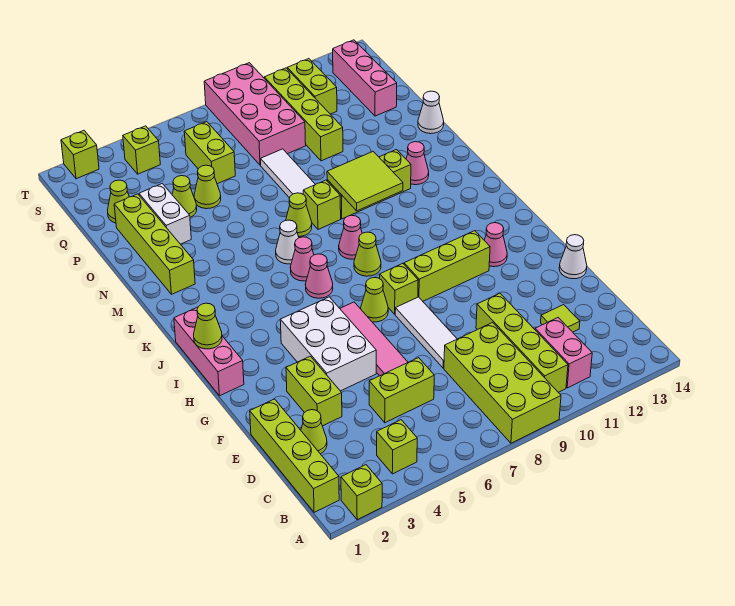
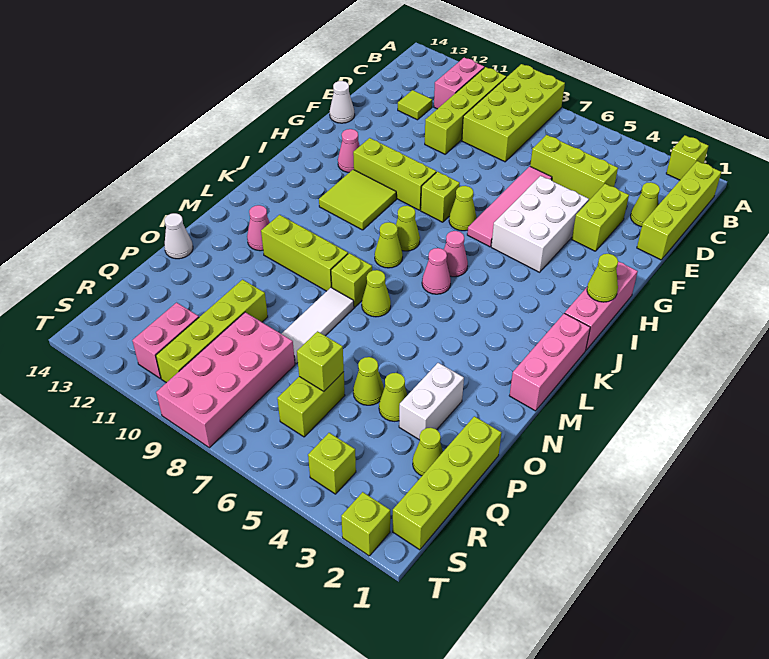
lime 1x1 brick [377,420,417,474] -> lime 1x1 brick moved to [297,331,344,391]
lime 1x2 brick [369,358,434,423] -> lime 1x3 brick [530,135,618,200]
white 1x3 tile [395,297,457,368] -> none
pink 1x1 cone [339,215,362,259] -> lime 1x1 cone [375,222,403,268]
white 1x1 cone [276,220,299,264] -> none
lime 2x2 tile [327,152,403,211] -> lime 2x2 tile moved to [319,170,396,230]
lime 1x4 brick [114,194,195,294] -> lime 1x4 brick moved to [393,416,501,550]
pink 1x3 brick [333,40,397,116] -> pink 1x3 brick moved to [509,313,590,411]
lime 1x2 brick [287,59,337,114] -> pink 1x2 brick [132,303,199,379]

